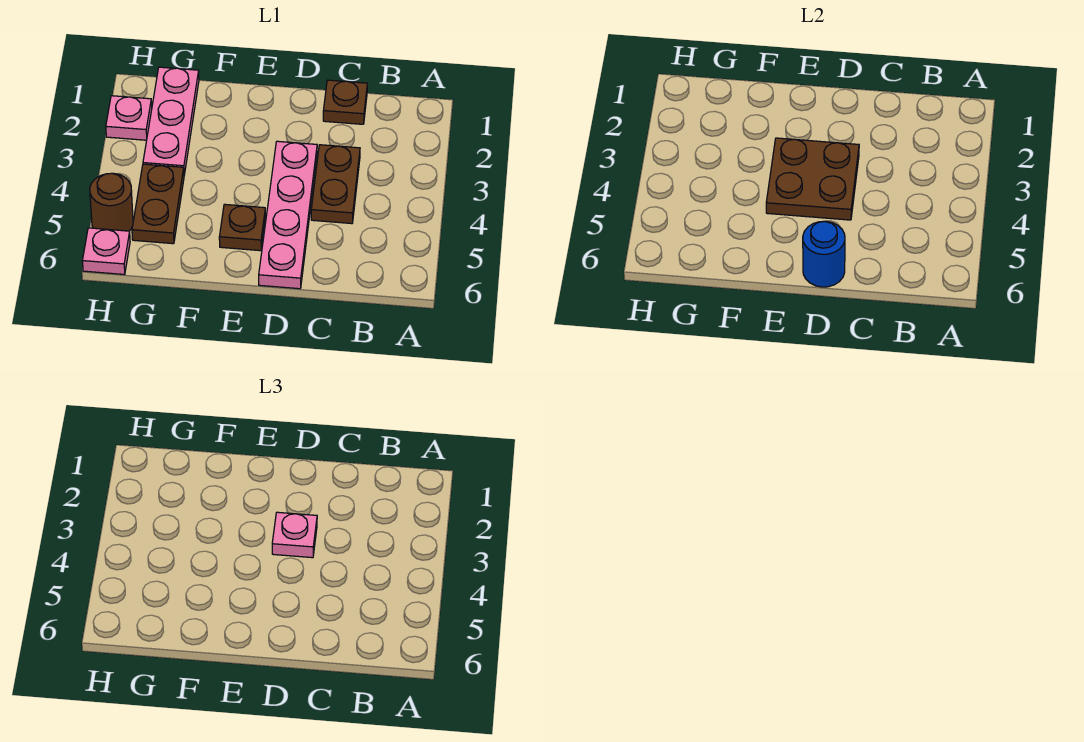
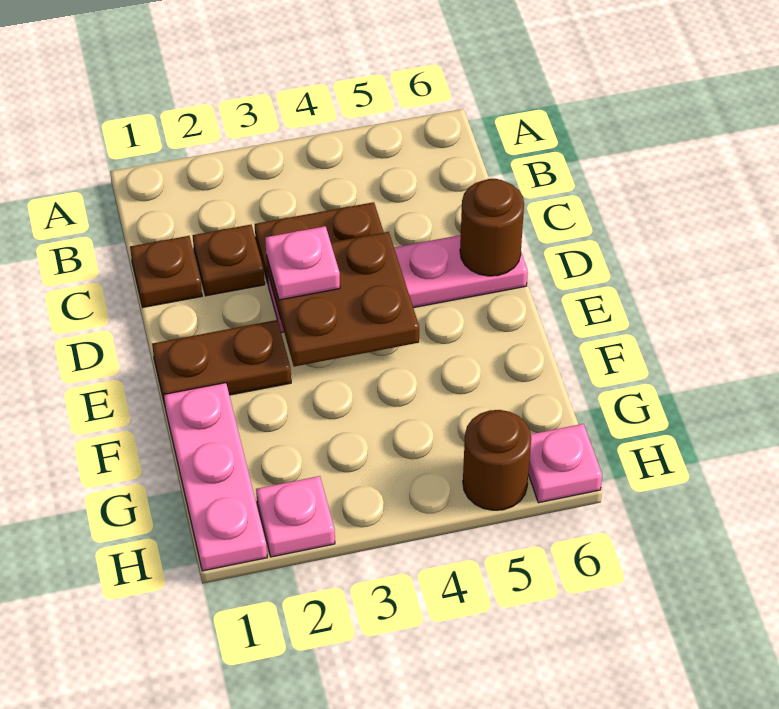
blue 1x1 round brick [803,221,845,287] -> brown 1x1 round brick [460,179,524,276]
brown 1x1 plate [219,204,265,251] -> brown 1x1 plate moved to [192,225,265,296]
pink 1x3 plate [143,67,199,175] -> pink 1x3 plate turned to [164,383,267,571]
brown 1x2 plate [132,164,184,244] -> brown 1x2 plate moved to [152,320,291,405]

